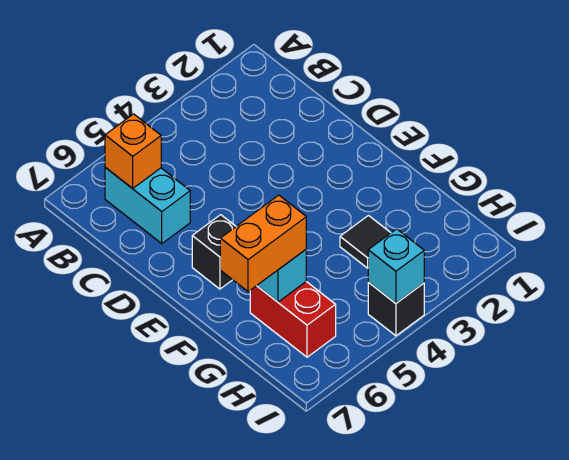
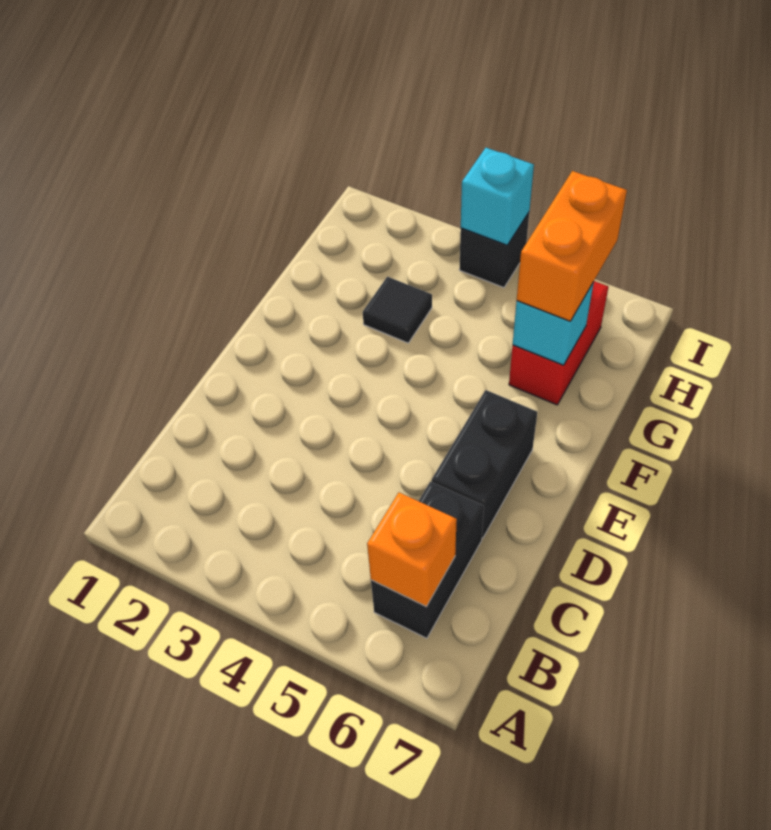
cyan 1x2 brick [105,168,190,244] -> black 1x2 brick [371,482,484,638]
black 1x1 brick [192,215,236,289] -> black 1x2 brick [432,390,537,538]
orange 1x2 brick [220,195,306,292] -> orange 1x2 brick turned to [517,171,627,321]

